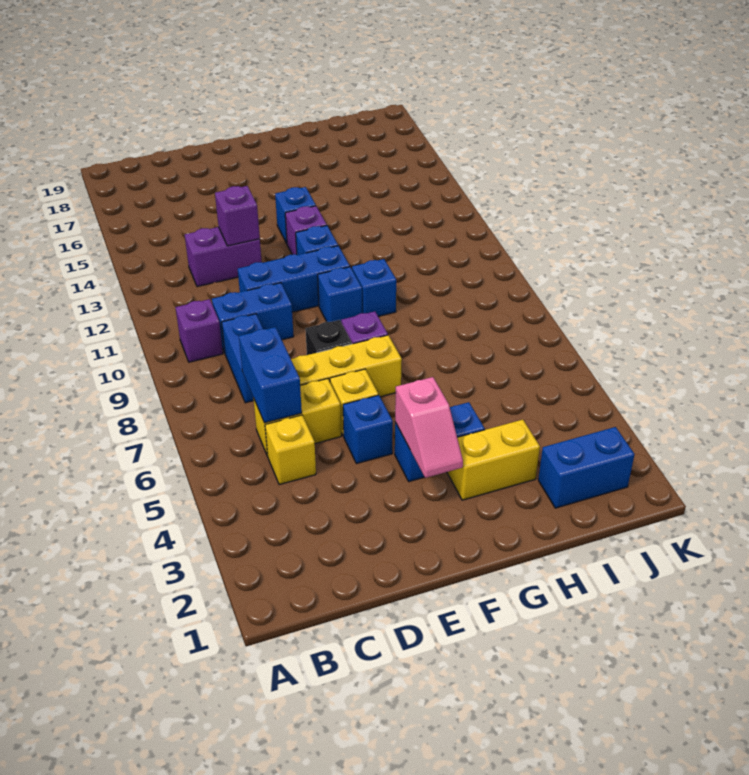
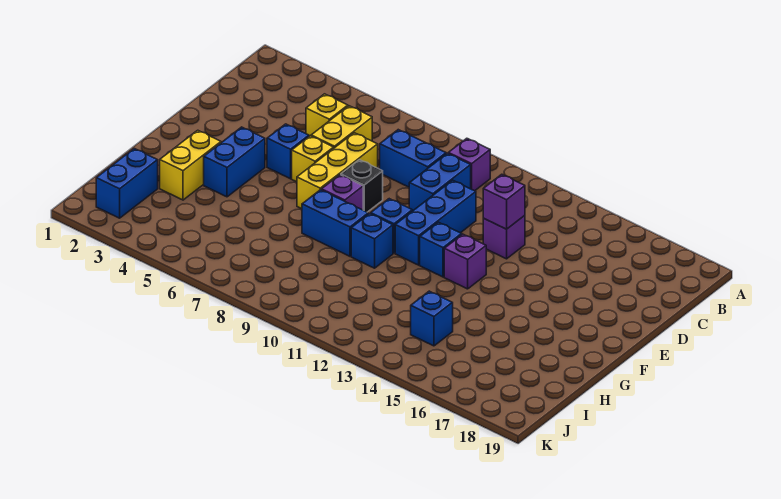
blue 1x2 brick [239,327,302,423] -> blue 1x2 brick moved to [302,190,368,256]
purple 1x2 brick [185,227,262,287] -> purple 1x1 brick [483,216,525,259]
pink 1x2 slope [395,377,463,478] -> none
blue 1x1 brick [275,187,316,243] -> blue 1x1 brick moved to [411,291,453,346]

